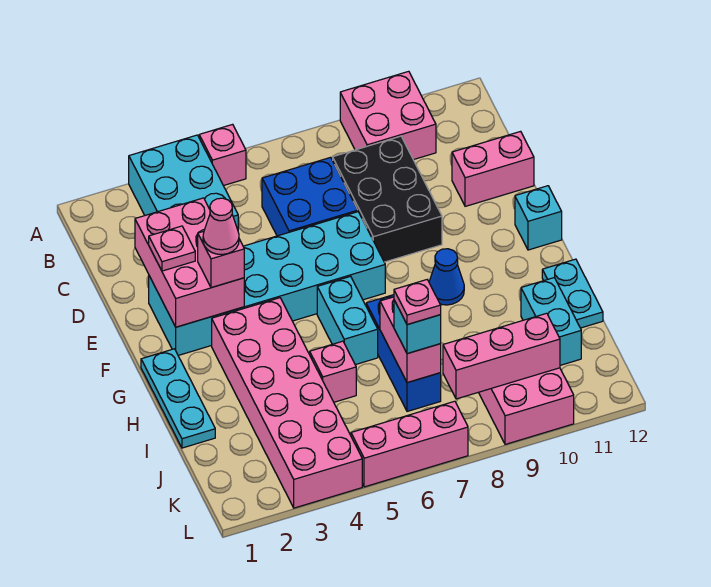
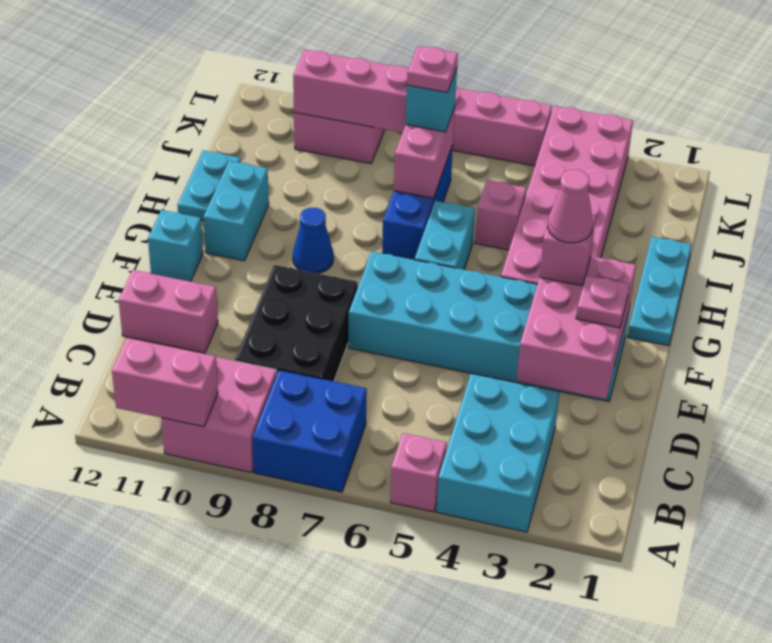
none -> pink 1x2 brick [112,338,218,427]
blue 2x2 brick [262,157,358,236] -> blue 2x2 brick moved to [252,370,367,492]
cyan 1x2 brick [521,278,581,365] -> cyan 1x2 brick moved to [203,161,269,261]

